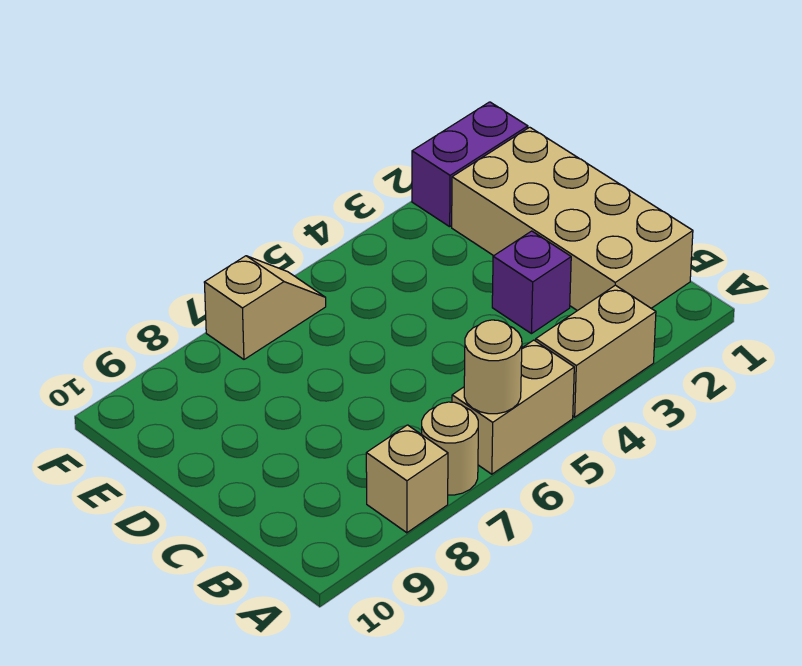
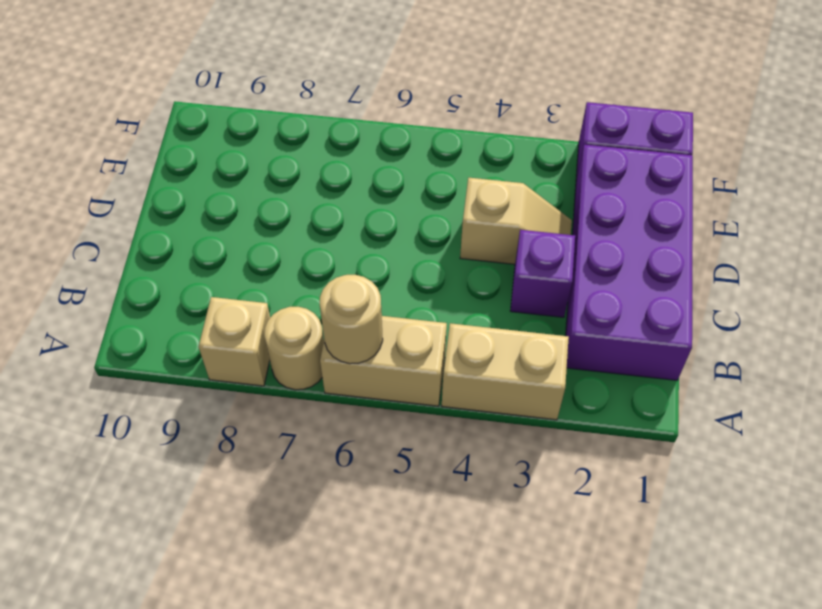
tan 2x4 brick [452,127,693,311] -> purple 2x4 brick [566,145,693,380]
tan 1x2 slope [204,256,326,359] -> tan 1x2 slope moved to [460,178,572,264]

